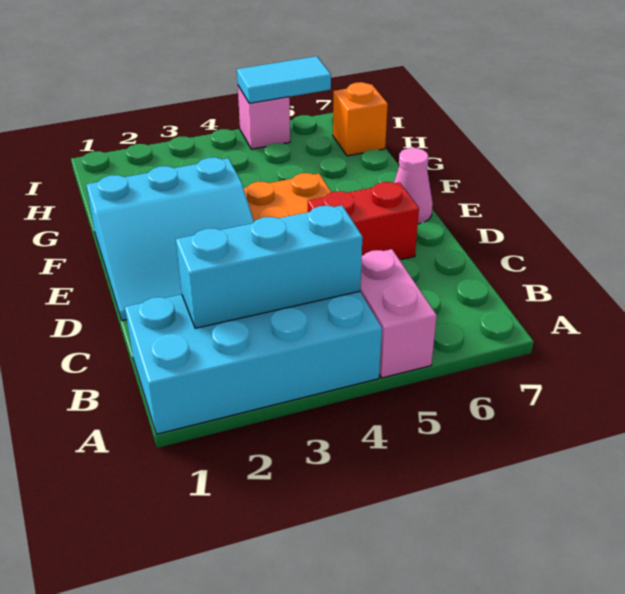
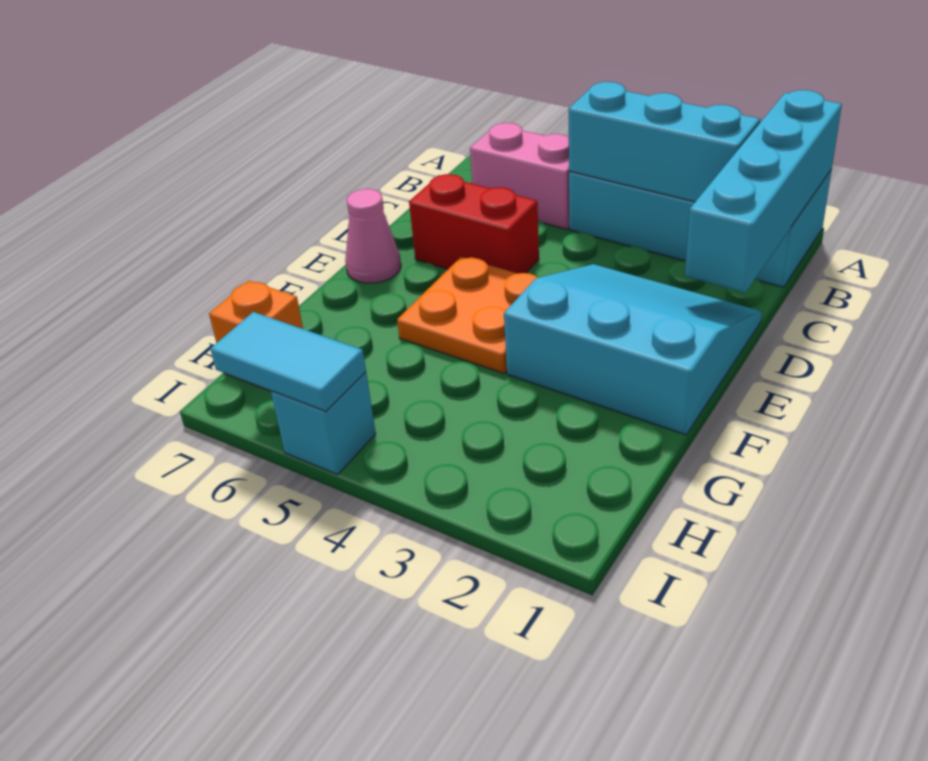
none -> cyan 1x4 brick [685,90,842,293]
pink 1x2 brick [360,249,437,378] -> pink 1x2 brick turned to [470,123,569,229]
pink 1x1 brick [238,86,290,149] -> cyan 1x1 brick [271,372,376,475]

